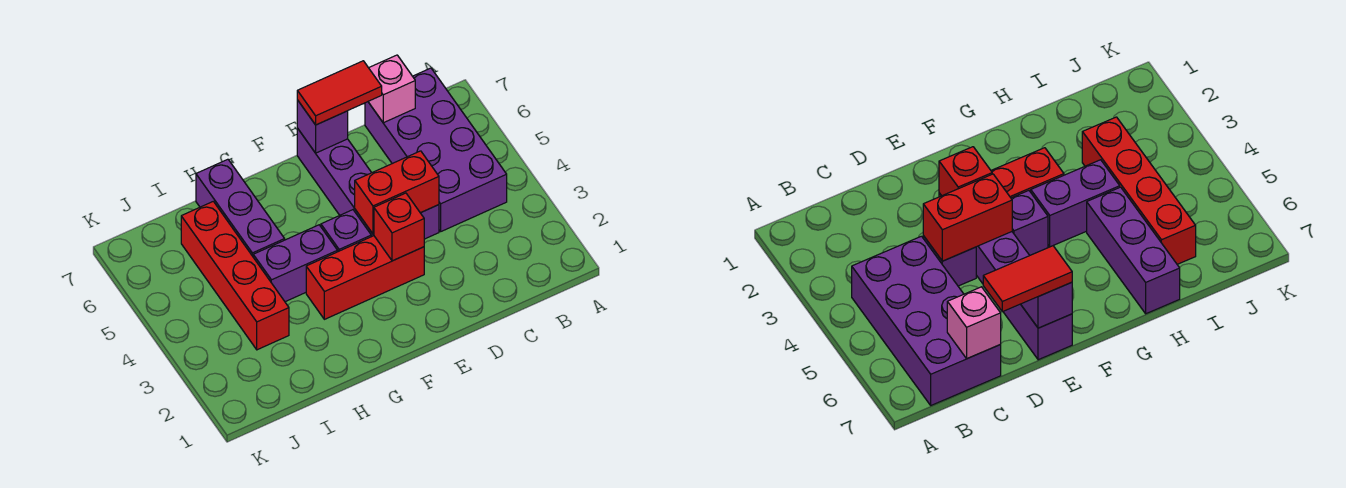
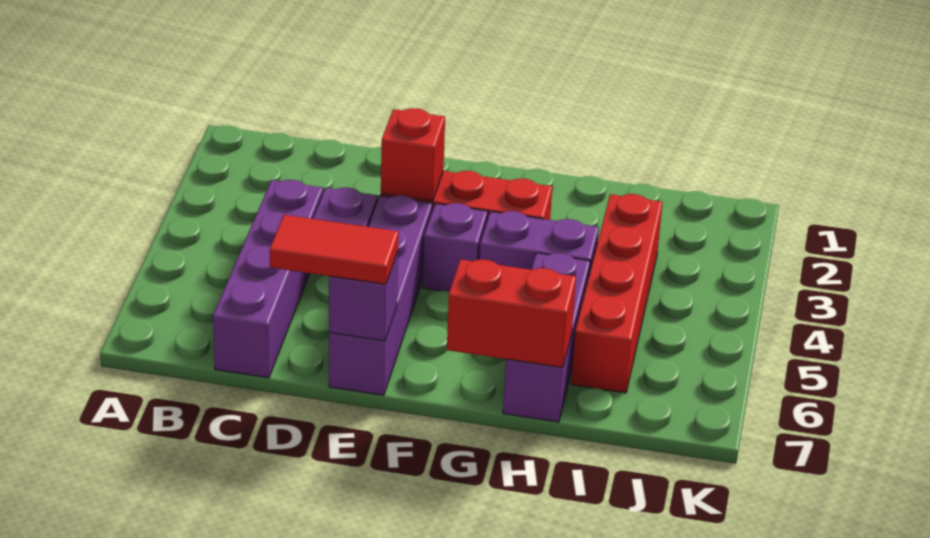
purple 2x4 brick [365,68,507,231] -> purple 1x4 brick [213,180,323,378]
pink 1x1 brick [368,55,415,123] -> none
red 1x2 brick [355,151,439,234] -> red 1x2 brick moved to [447,259,576,368]

